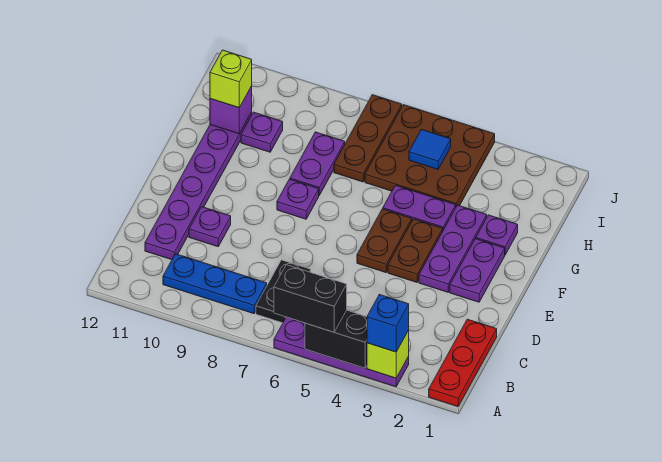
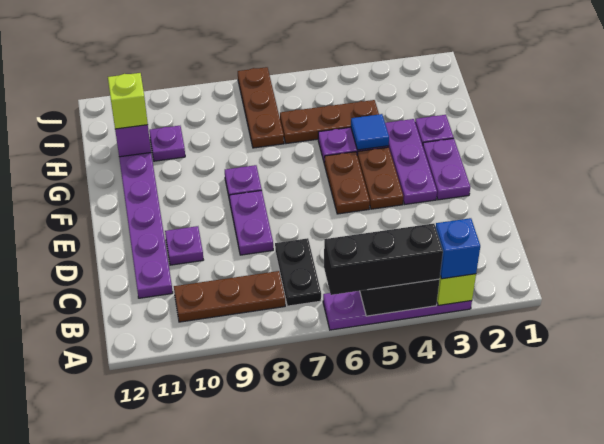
red 1x3 plate [429,319,497,407] -> none
black 1x2 brick [274,265,347,332] -> black 1x3 brick [324,224,443,295]
blue 1x3 plate [163,254,267,314] -> brown 1x3 plate [174,271,285,322]
purple 1x2 plate [290,132,345,195] -> purple 1x2 plate moved to [230,190,273,255]
brown 3x3 plate [365,105,495,206] -> brown 1x3 plate [280,100,379,144]
blue 1x1 tile [409,129,451,169] -> blue 1x1 tile moved to [351,114,389,150]

